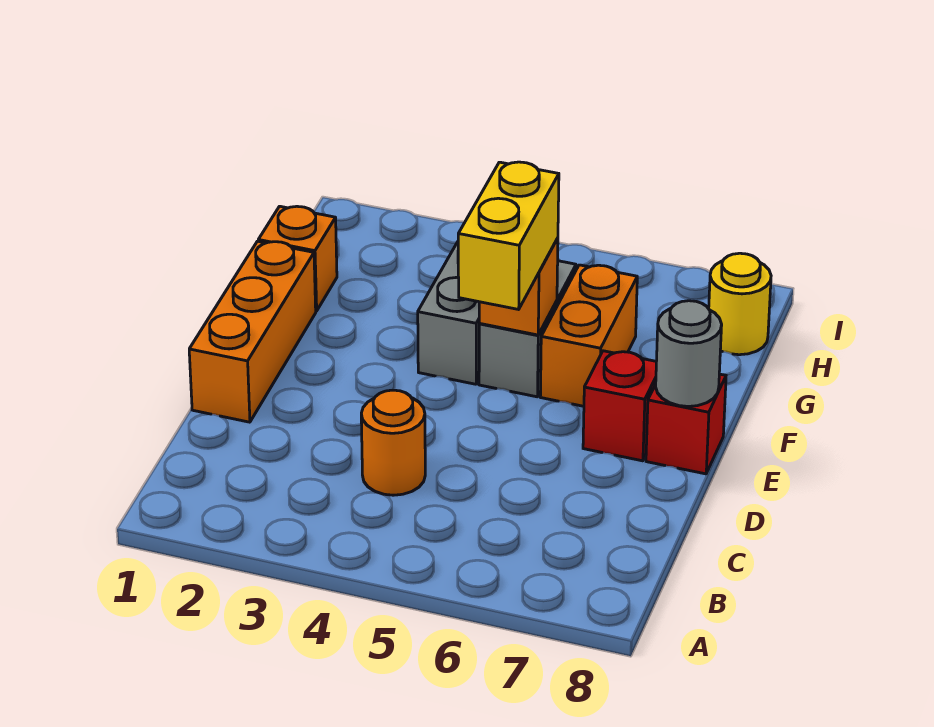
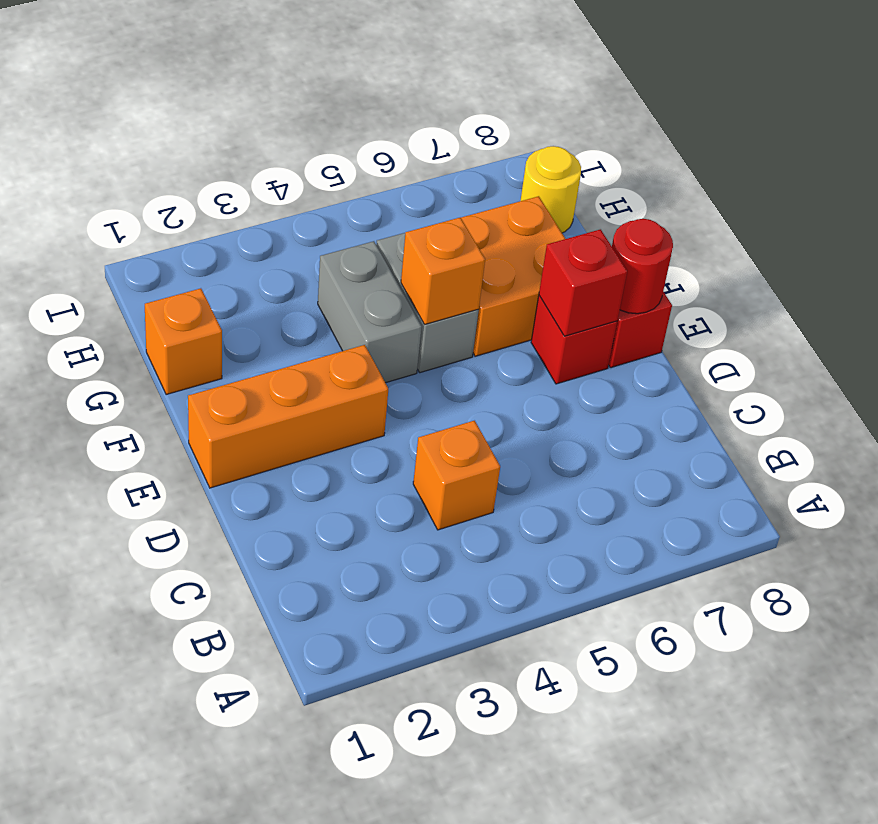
orange 1x1 round brick [361,390,425,495] -> orange 1x1 brick [413,421,500,530]
orange 1x3 brick [189,241,316,422] -> orange 1x3 brick turned to [188,345,388,488]
yellow 1x2 brick [458,162,559,309] -> none
none -> red 1x1 brick [539,229,627,336]
grey 1x1 round brick [656,301,722,406] -> red 1x1 round brick [612,219,673,314]
orange 1x2 brick [540,265,637,406] -> orange 2x2 brick [461,196,565,356]

